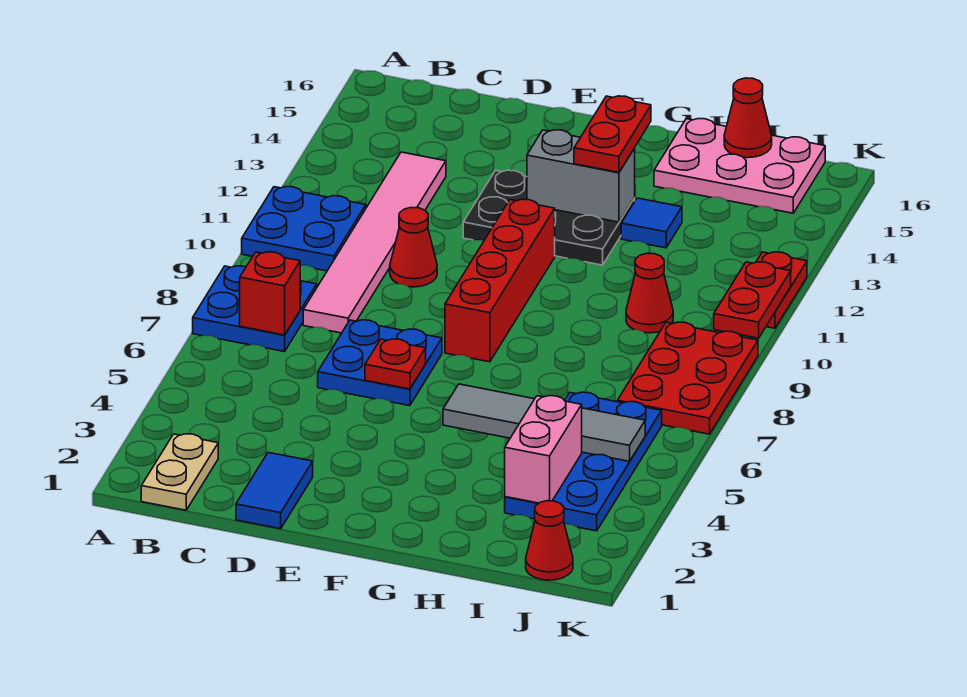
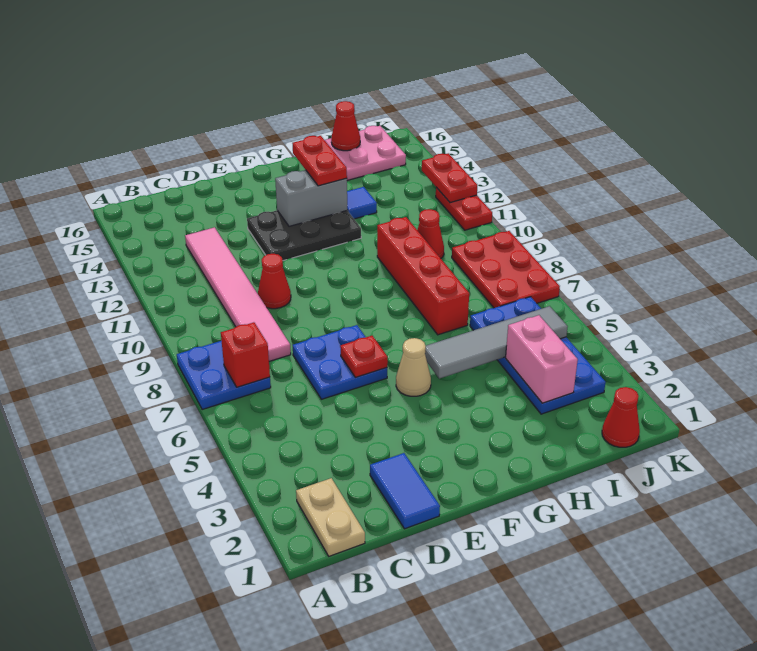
blue 2x2 plate [242,187,366,271] -> none
none -> tan 1x1 cone [396,338,431,396]
red 1x4 brick [445,199,555,362] -> red 1x4 brick moved to [377,217,469,335]
red 1x2 plate [714,262,791,338] -> red 1x2 plate moved to [422,153,477,203]

